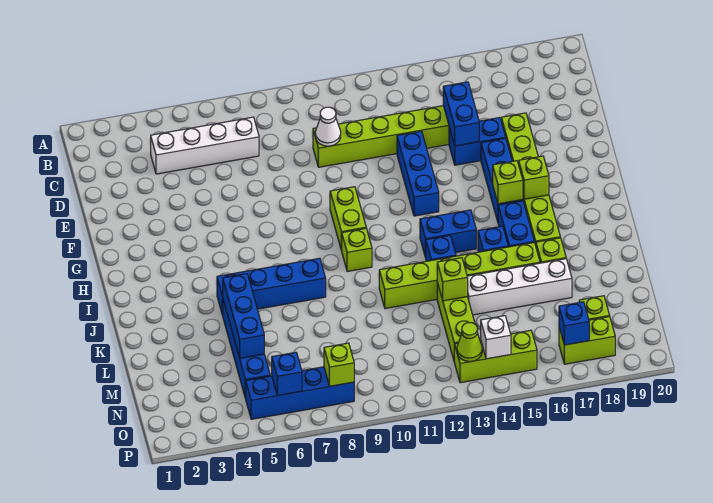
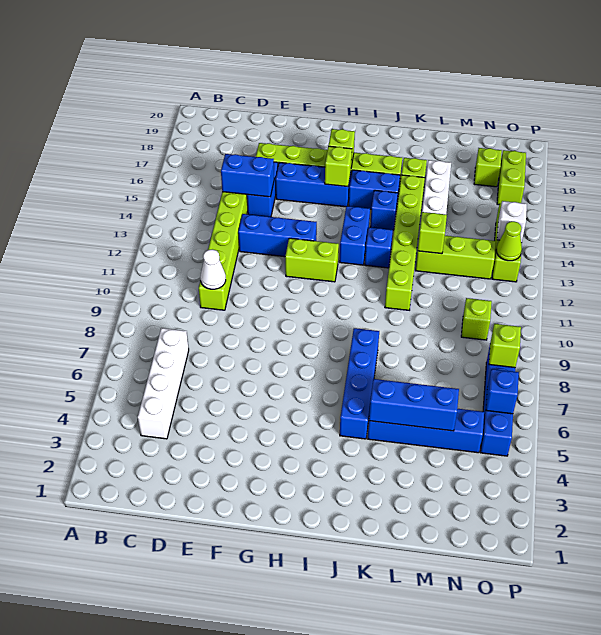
lime 1x2 brick [330,187,366,250] -> lime 1x2 brick moved to [285,238,339,282]
lime 1x1 brick [342,228,372,272] -> lime 1x1 brick moved to [461,298,492,340]
blue 1x1 brick [559,302,589,345] -> none

